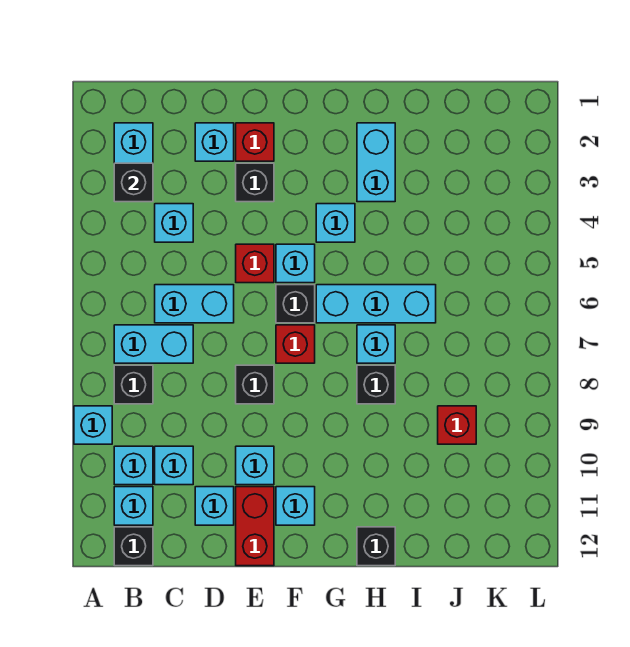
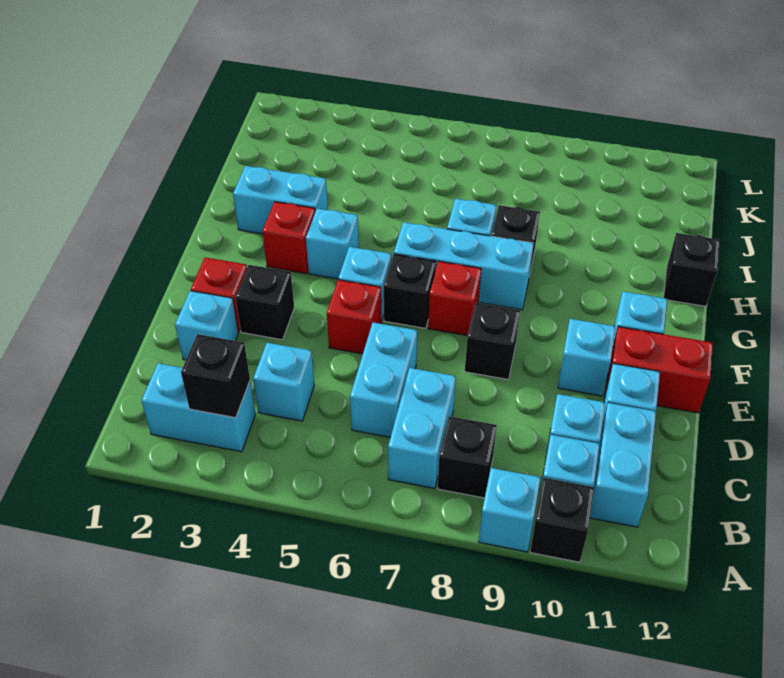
cyan 1x1 brick [114,487,153,525] -> cyan 1x2 brick [590,403,656,527]
black 1x1 brick [114,527,153,566] -> black 1x1 brick moved to [530,478,594,562]
cyan 1x3 brick [316,285,436,323] -> cyan 1x3 brick turned to [394,222,534,310]
red 1x1 brick [438,406,476,444] -> red 1x1 brick moved to [262,202,315,274]

